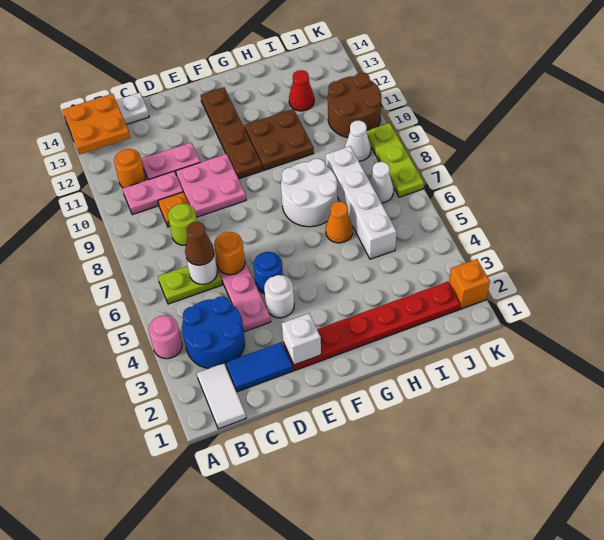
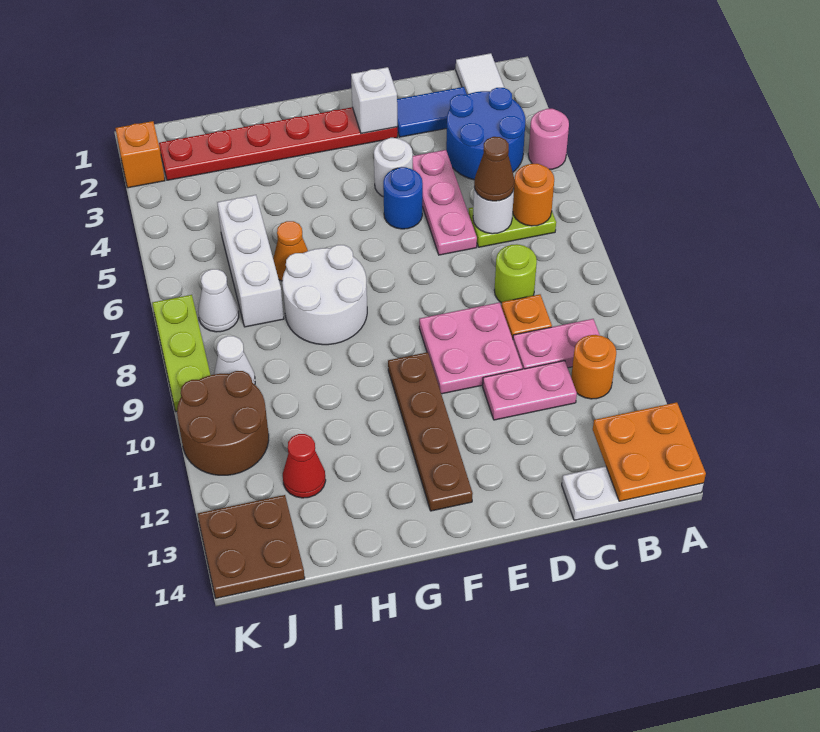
orange 1x1 round brick [214,232,245,275] -> orange 1x1 round brick moved to [513,164,554,226]
brown 2x2 plate [244,109,314,170] -> brown 2x2 plate moved to [198,495,305,598]
white 1x4 brick [325,146,397,259] -> white 1x3 brick [217,195,284,327]

